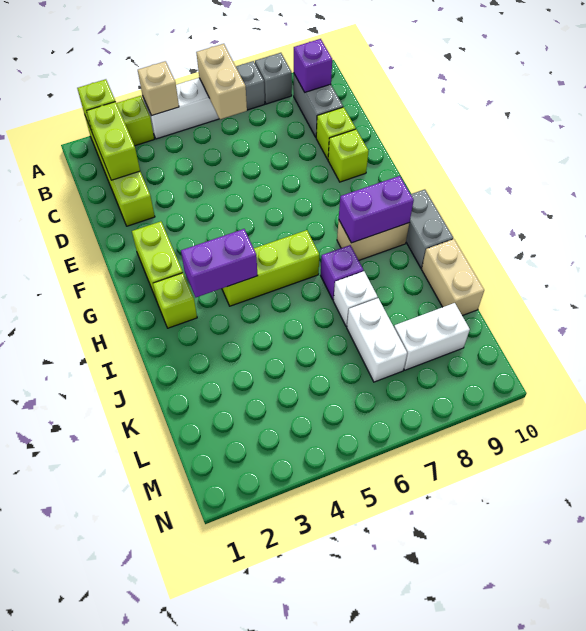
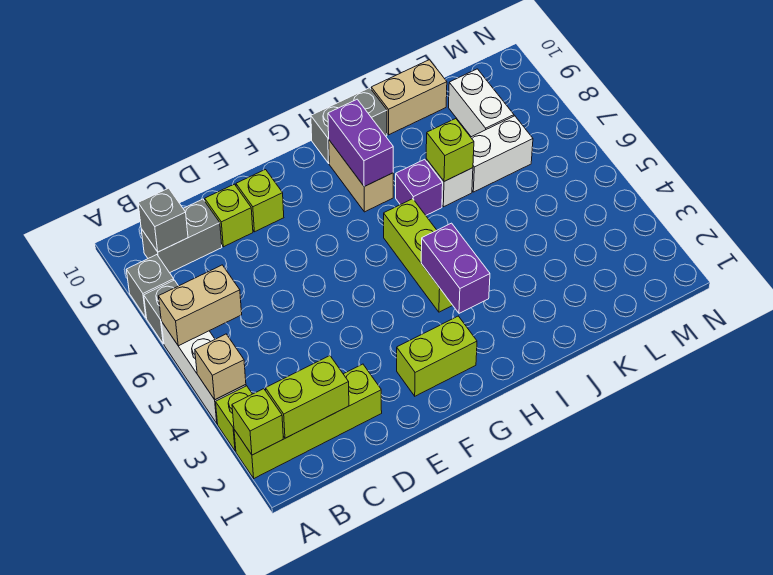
purple 1x1 brick [294,39,332,92] -> grey 1x1 brick [138,188,188,252]
lime 1x1 brick [153,273,197,328] -> lime 1x1 brick moved to [426,119,474,181]

